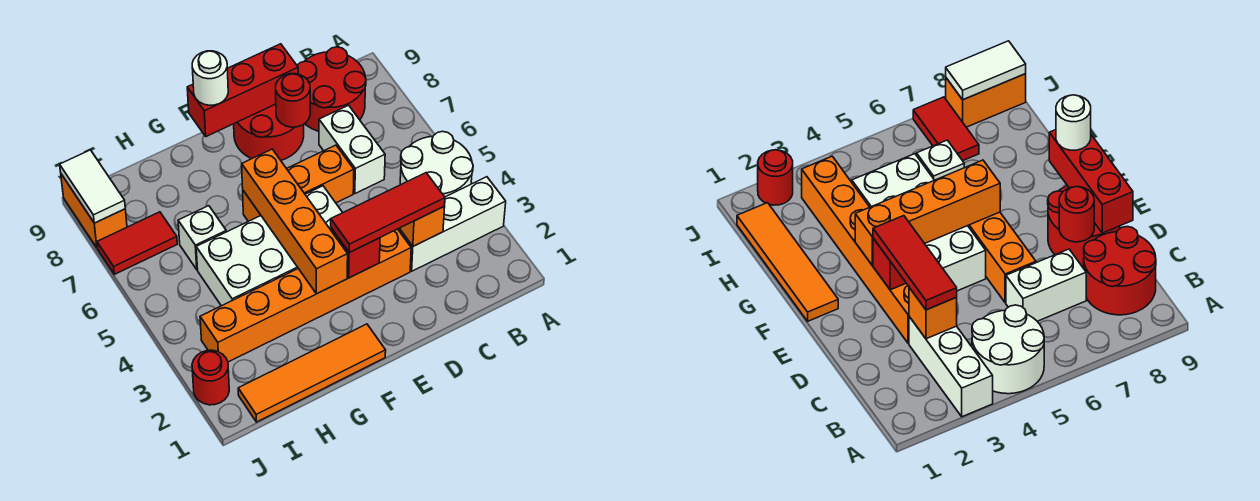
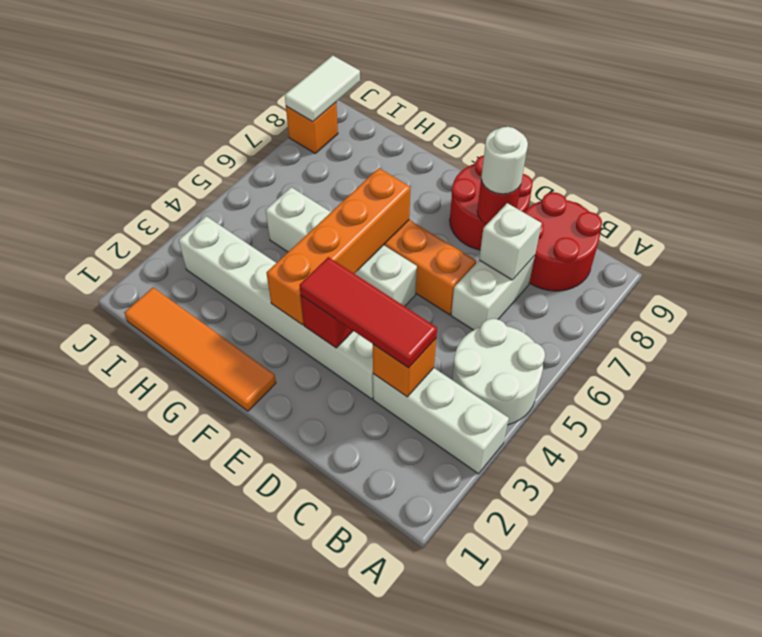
orange 1x6 brick [200,229,411,362] -> white 1x6 brick [179,216,373,399]
red 1x3 brick [187,44,298,137] -> none
white 2x4 brick [196,186,343,306] -> white 1x4 brick [266,187,417,306]
white 1x1 round brick [192,51,228,105] -> white 1x1 round brick moved to [481,127,528,194]
white 1x1 brick [178,206,226,270] -> white 1x1 brick moved to [479,203,542,280]
red 1x2 tile [97,212,177,274] -> none
red 1x1 round brick [192,350,229,405] -> none
orange 1x2 brick [61,174,127,248] -> orange 1x1 brick [286,103,338,153]

